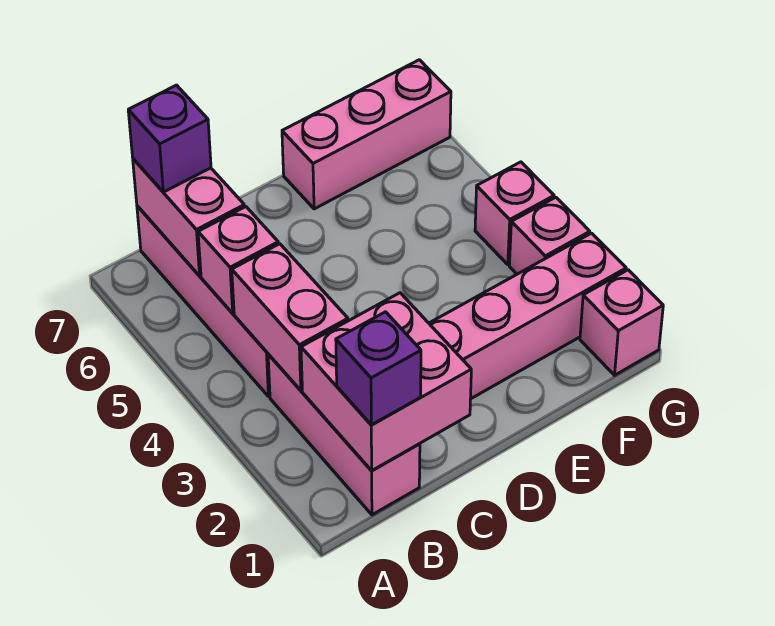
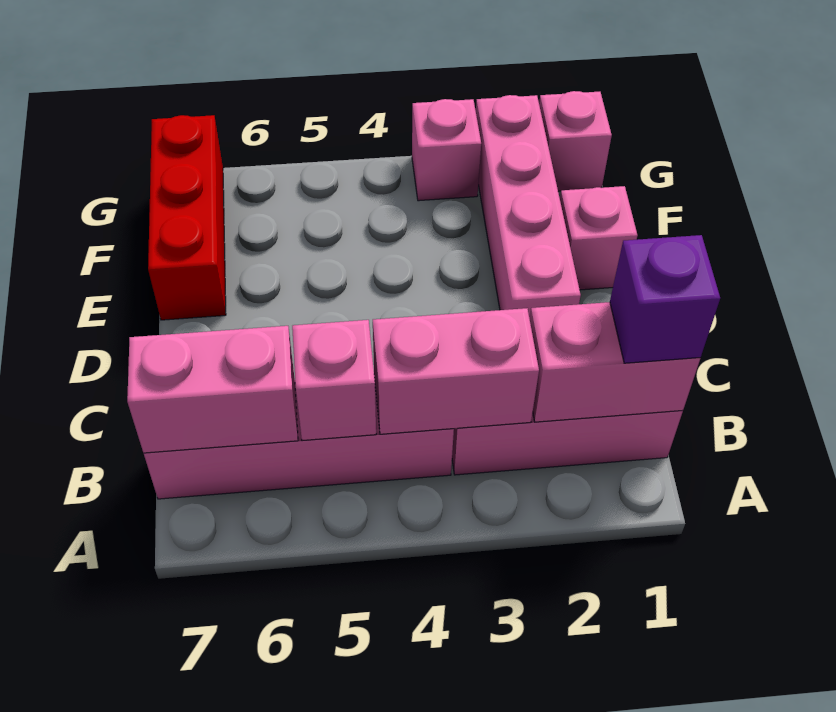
pink 2x2 brick [301,293,471,471] -> pink 1x2 brick [530,302,700,422]
purple 1x1 brick [128,85,211,192] -> none
pink 1x3 brick [282,60,451,209] -> red 1x3 brick [148,115,226,320]
pink 1x1 brick [475,162,554,264] -> pink 1x1 brick moved to [560,186,637,290]

